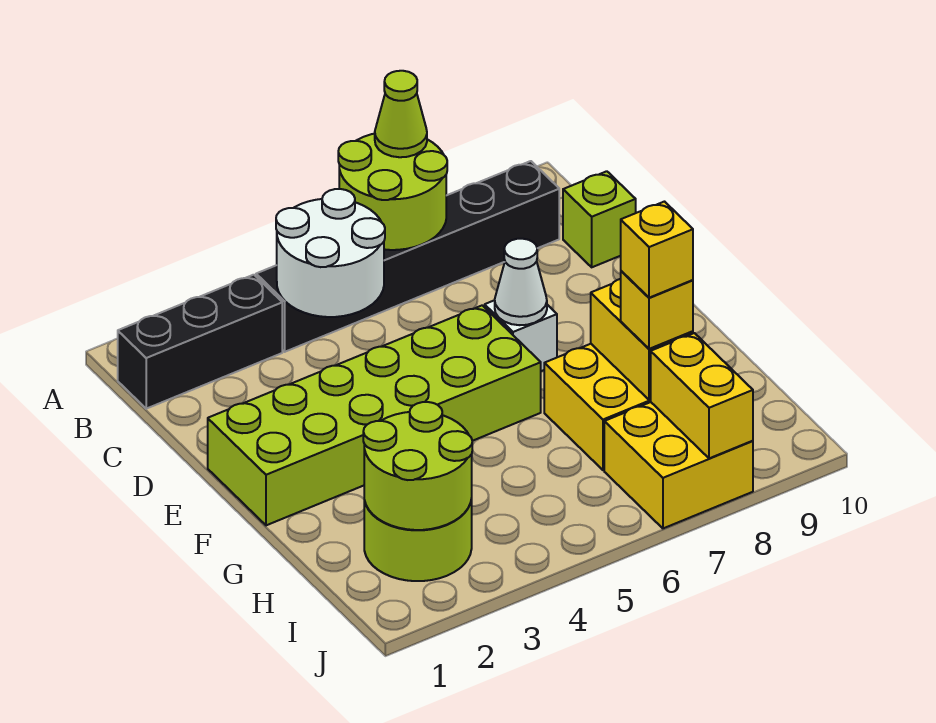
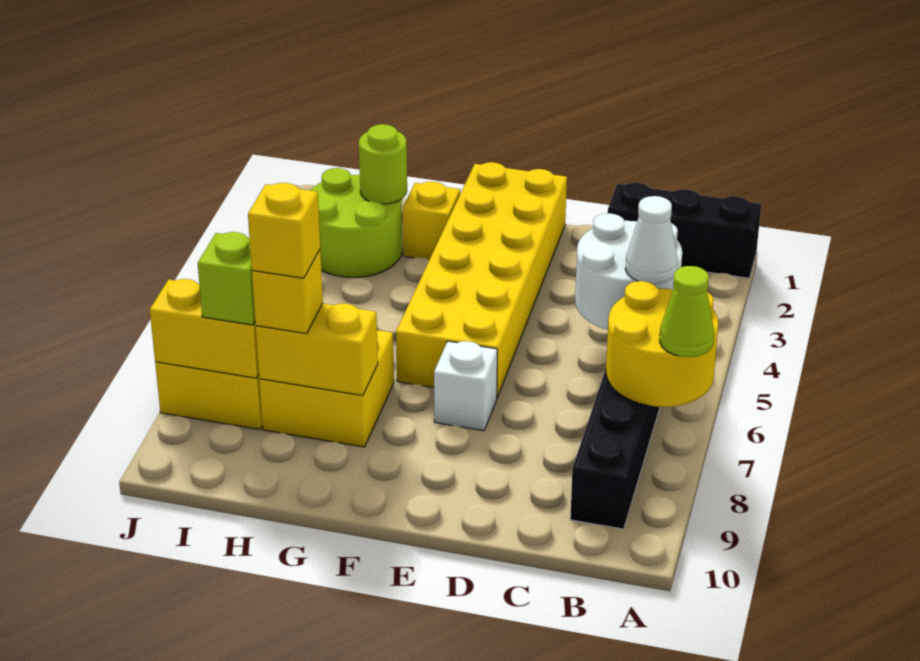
lime 2x2 round brick [338,134,447,250] -> yellow 2x2 round brick [606,281,718,407]
black 1x3 brick [118,275,282,409] -> black 1x3 brick turned to [608,182,761,278]
lime 1x1 brick [563,171,636,267] -> lime 1x1 brick moved to [198,232,255,325]
lime 2x6 brick [208,305,541,525] -> yellow 2x6 brick [396,162,567,397]
white 1x1 cone [495,239,547,325] -> white 1x1 cone moved to [626,196,678,284]
none -> yellow 1x1 brick [402,182,460,260]
lime 2x2 round brick [363,402,472,530] -> lime 1x1 round brick [359,124,407,204]

